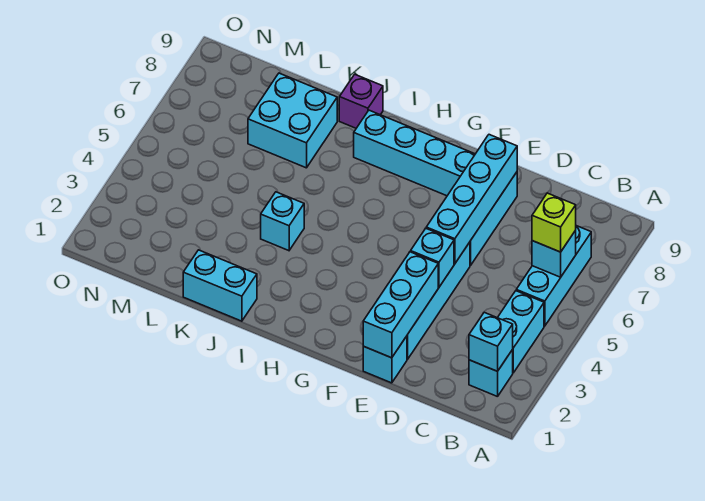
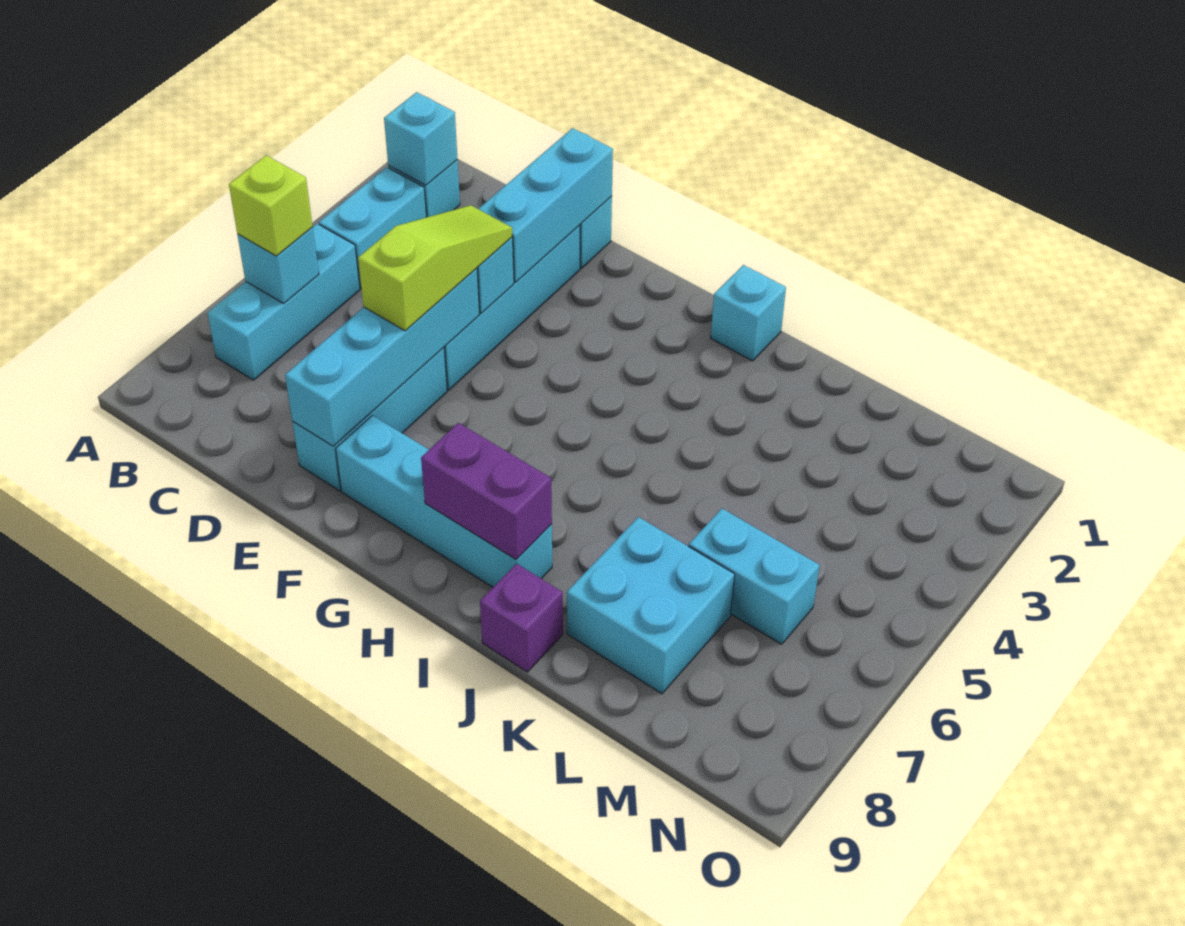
none -> lime 1x3 slope [358,205,513,331]
none -> purple 1x2 brick [421,423,552,559]
cyan 1x2 brick [183,250,257,321] -> cyan 1x2 brick moved to [689,509,820,644]
cyan 1x1 brick [261,192,304,251] -> cyan 1x1 brick moved to [711,265,786,361]

